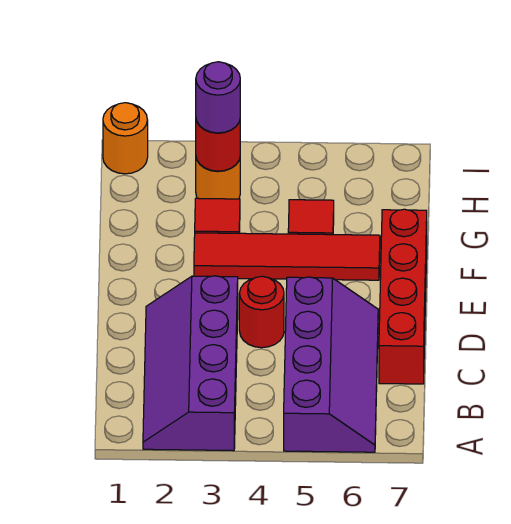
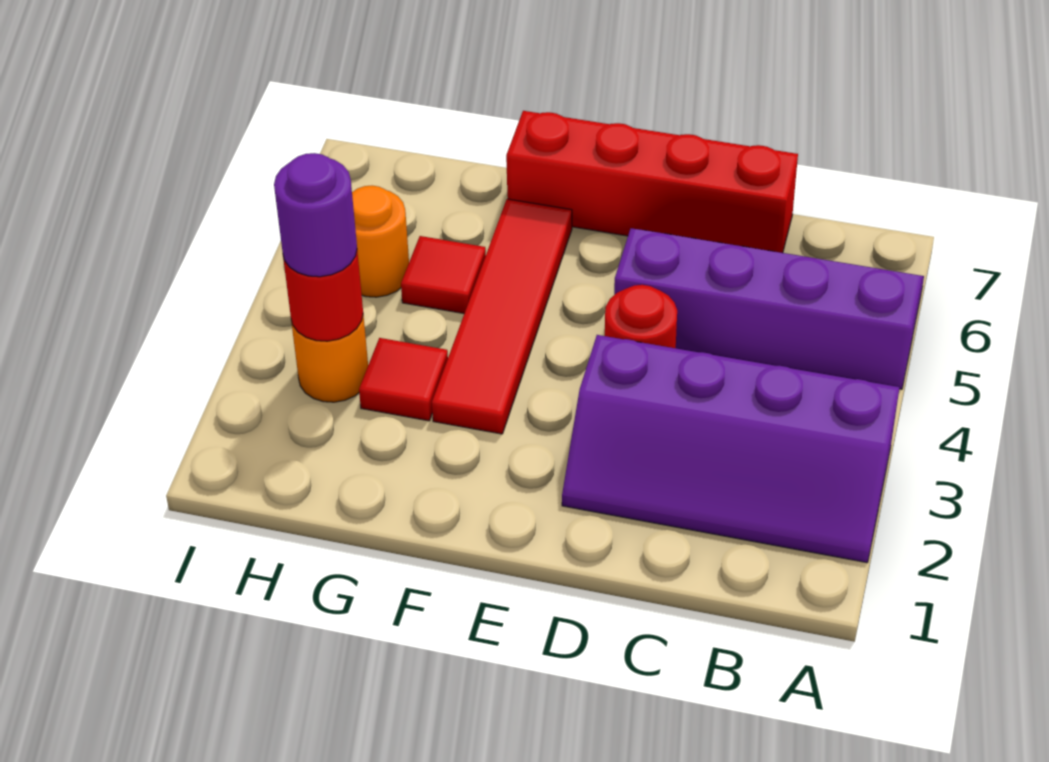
orange 1x1 round brick [103,103,148,174] -> orange 1x1 round brick moved to [352,186,409,297]

